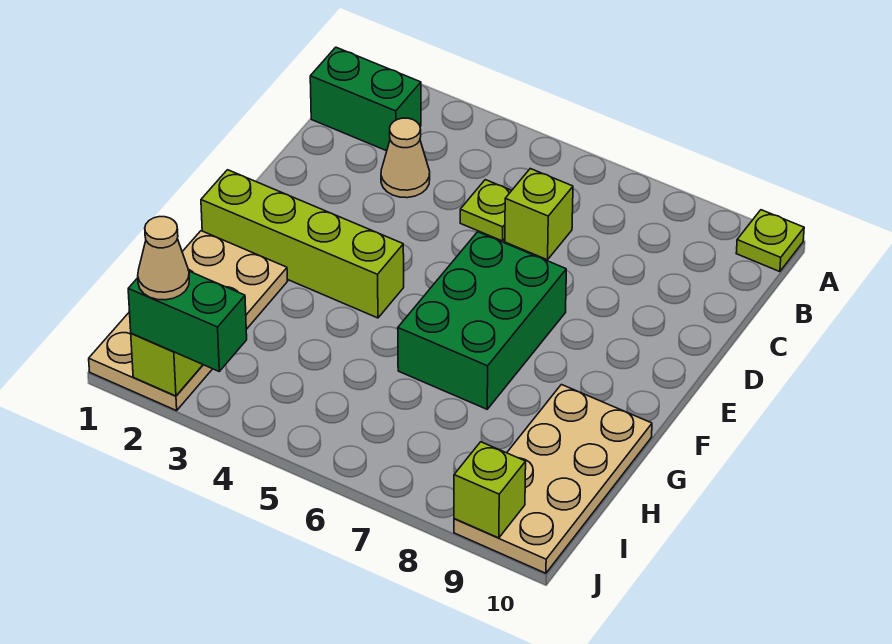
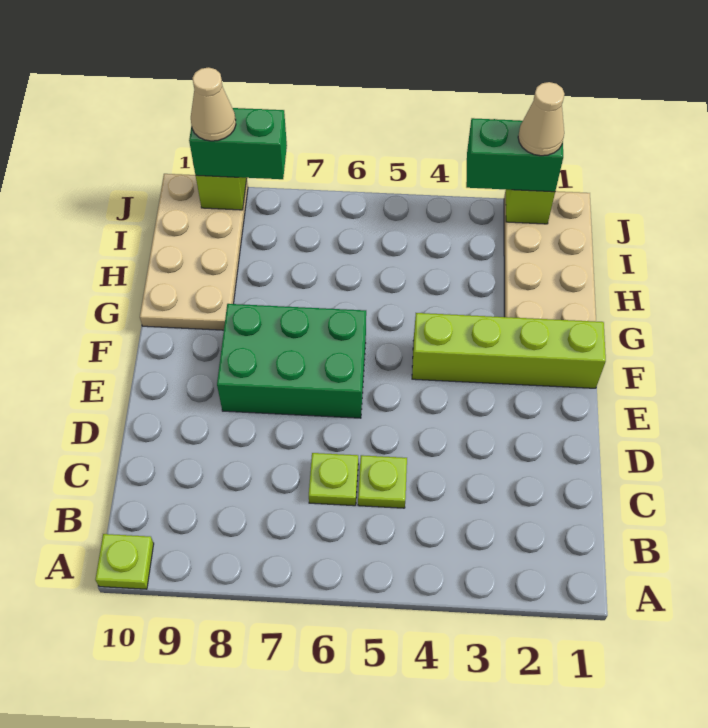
green 1x2 brick [310,47,421,151] -> green 1x2 brick moved to [189,108,287,179]
tan 1x1 cone [381,118,430,198] -> tan 1x1 cone moved to [191,67,236,141]
lime 1x1 brick [505,169,573,260] -> lime 1x1 plate [309,453,358,506]
green 2x3 brick [398,232,566,409] -> green 2x3 brick turned to [217,304,366,418]

